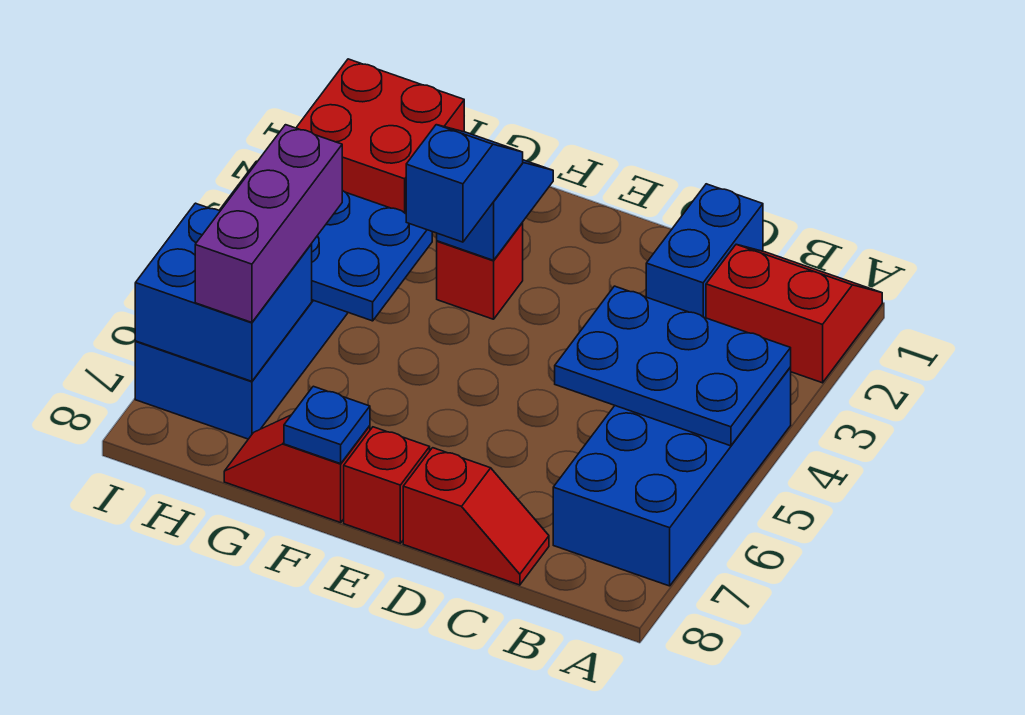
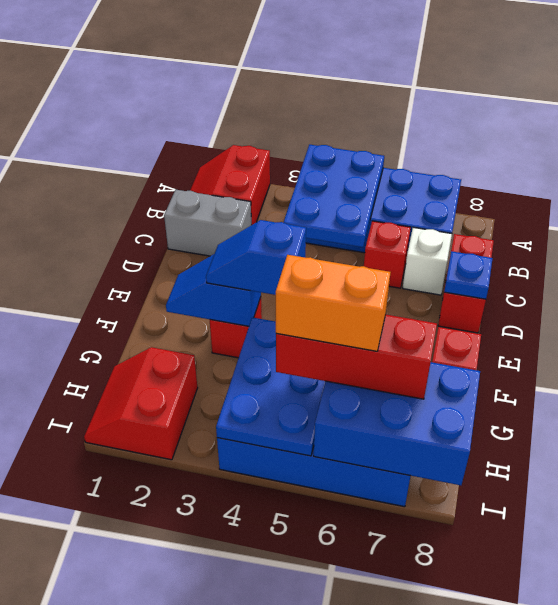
blue 1x2 brick [646,184,763,318] -> grey 1x2 brick [164,190,251,256]
none -> white 1x1 brick [403,227,452,295]
red 1x2 slope [403,448,549,585] -> red 1x2 brick [438,234,494,333]
red 1x1 brick [344,427,430,543] -> red 1x1 brick moved to [364,221,411,288]
blue 1x1 plate [284,386,370,464] -> blue 1x1 plate moved to [444,251,493,299]
red 2x2 brick [296,59,464,213] -> red 2x2 slope [84,347,198,460]
purple 1x3 brick [195,125,342,322] -> red 1x3 brick [276,314,437,399]
none -> orange 1x2 brick [276,255,390,351]
blue 2x2 brick [135,203,312,381] -> blue 2x3 brick [314,362,480,485]

